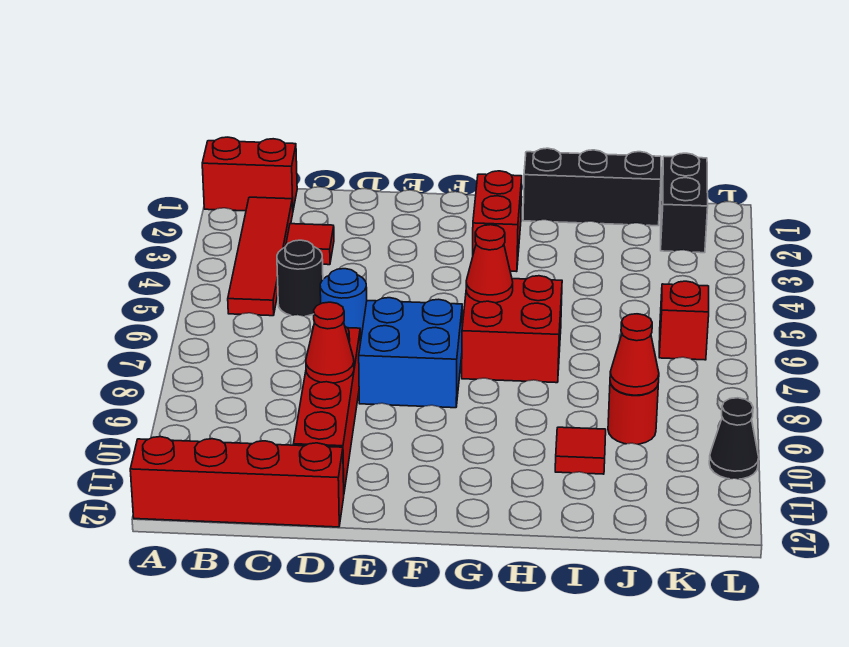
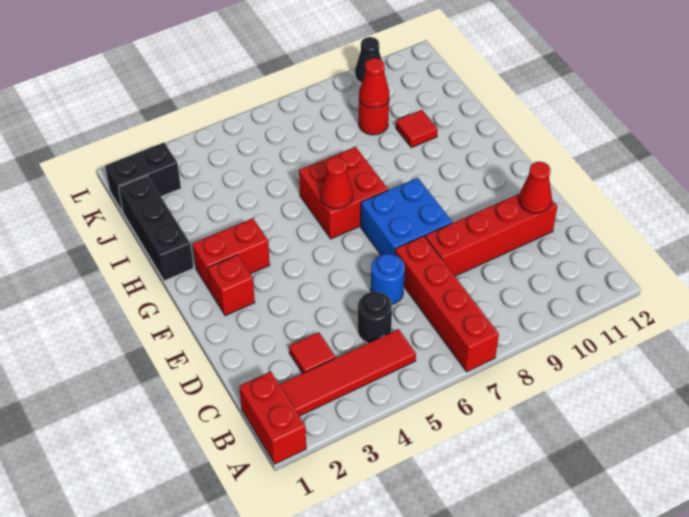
red 1x4 brick [130,437,344,527] -> red 1x4 brick moved to [395,236,499,372]
red 1x1 cone [306,302,354,383] -> red 1x1 cone moved to [519,162,552,213]
red 1x1 brick [659,281,709,360] -> red 1x1 brick moved to [208,255,255,316]

